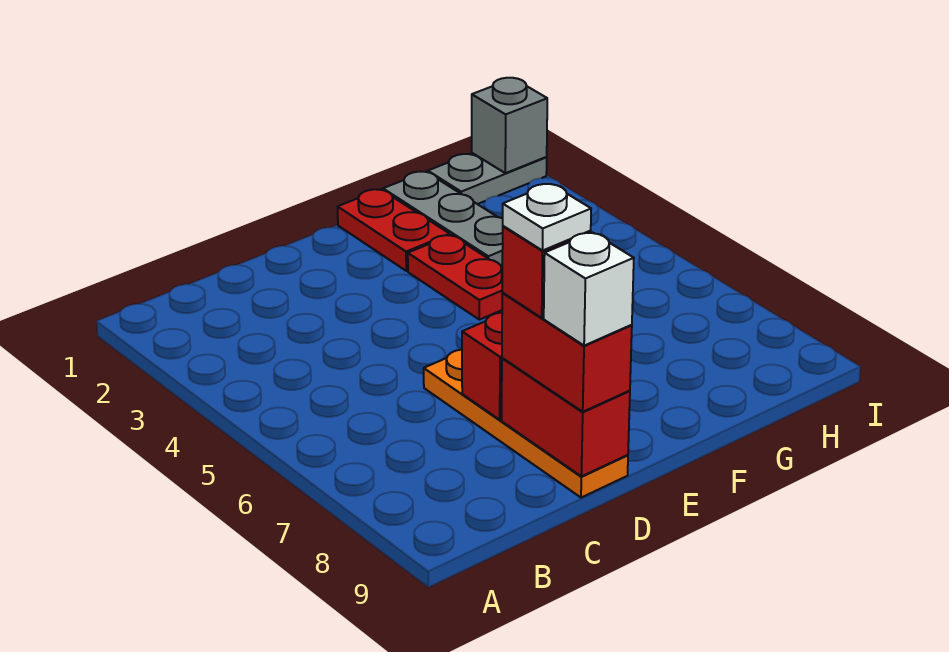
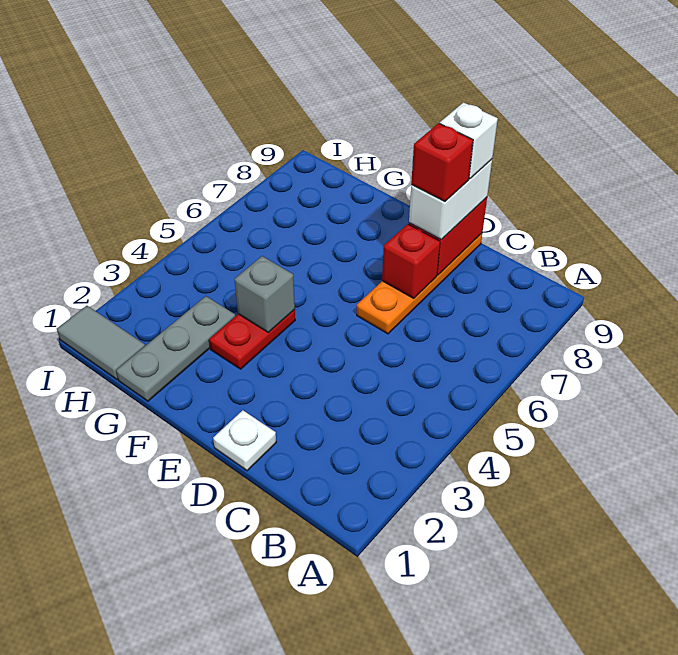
red 1x2 brick [502,293,632,412] -> white 1x2 brick [409,159,492,240]
white 1x1 plate [503,184,591,251] -> white 1x1 plate moved to [213,410,276,471]
red 1x2 plate [338,189,450,271] -> none
grey 1x2 plate [428,153,547,204] -> grey 1x2 tile [57,306,145,380]
grey 1x1 brick [472,78,547,173] -> grey 1x1 brick moved to [235,256,295,333]

